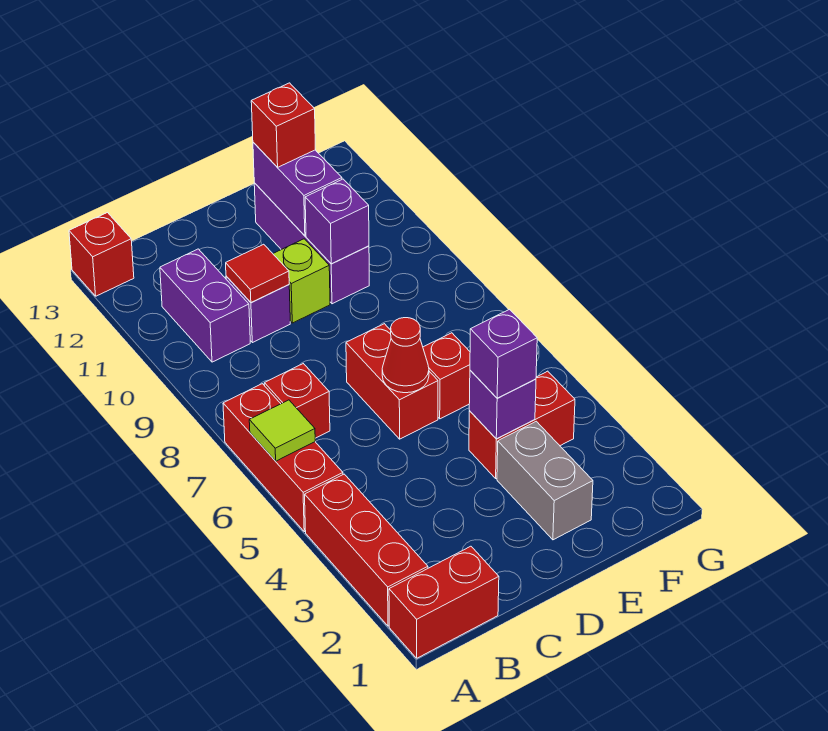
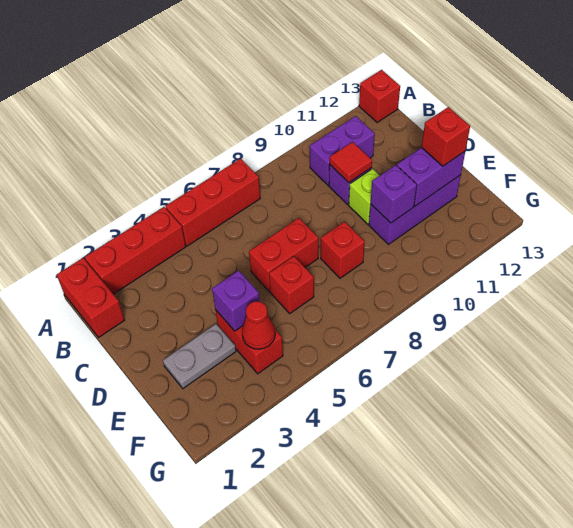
lime 1x1 tile [249,400,315,461] -> none
red 1x1 brick [264,364,330,438] -> red 1x1 brick moved to [321,222,365,278]
red 1x1 cone [382,318,429,393] -> red 1x1 cone moved to [242,301,275,349]
grey 1x2 brick [497,421,593,540] -> grey 1x2 plate [163,324,236,388]
purple 1x1 brick [470,309,537,398] -> none

